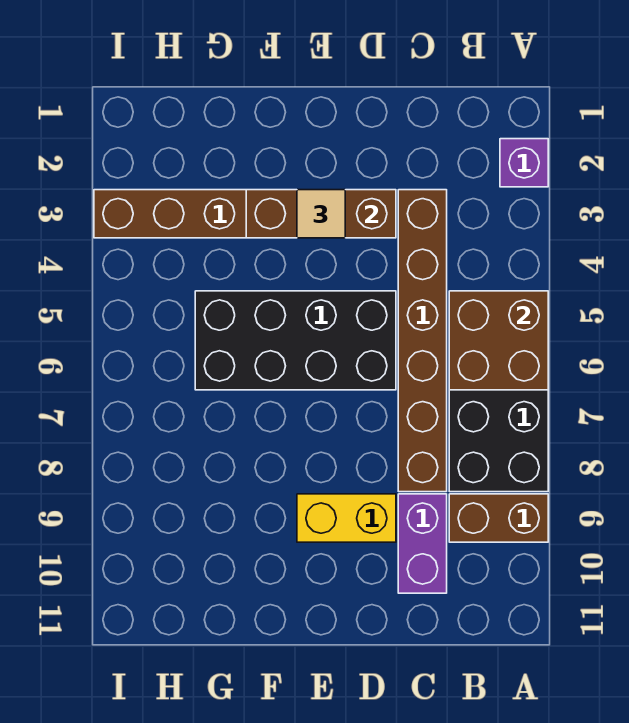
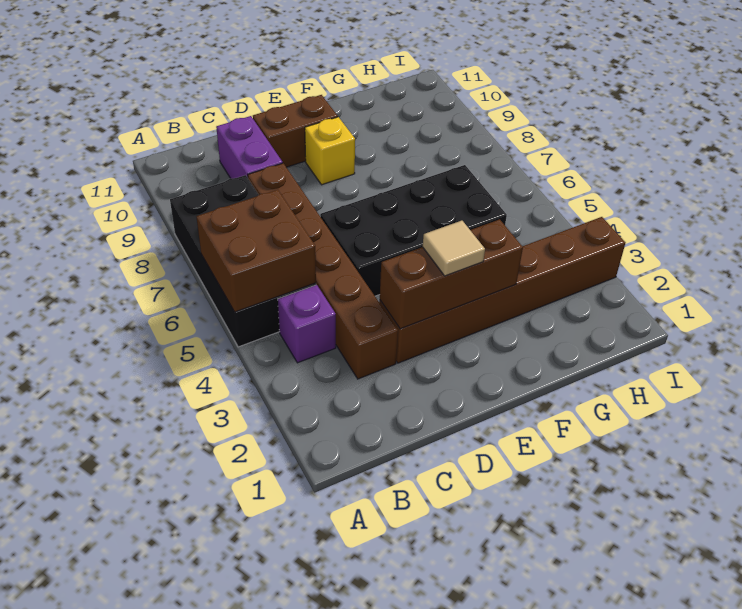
purple 1x1 brick [500,139,548,187] -> purple 1x1 brick moved to [278,285,336,363]
brown 1x2 brick [449,494,548,542] -> brown 1x2 brick moved to [253,95,338,167]
yellow 1x2 brick [297,494,396,542] -> yellow 1x1 brick [305,117,355,185]

